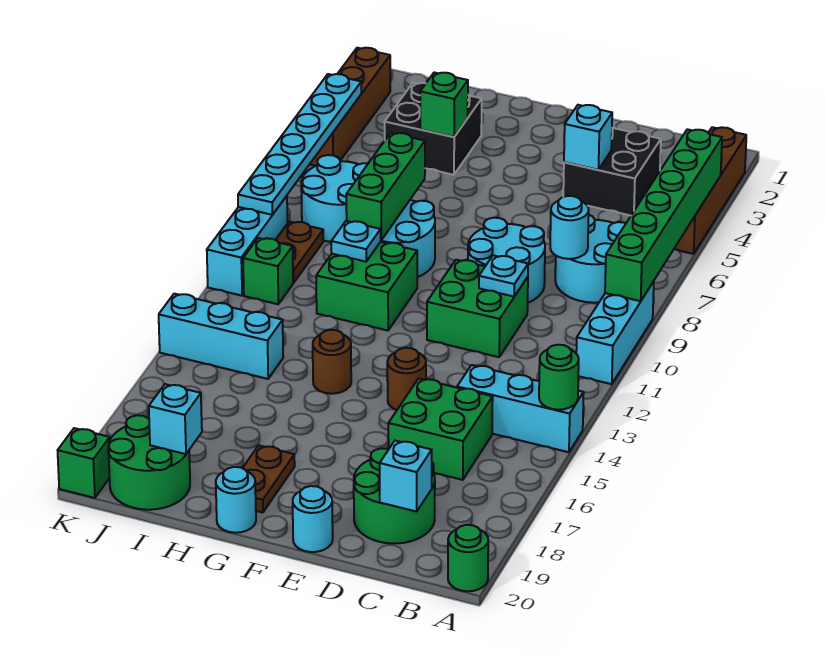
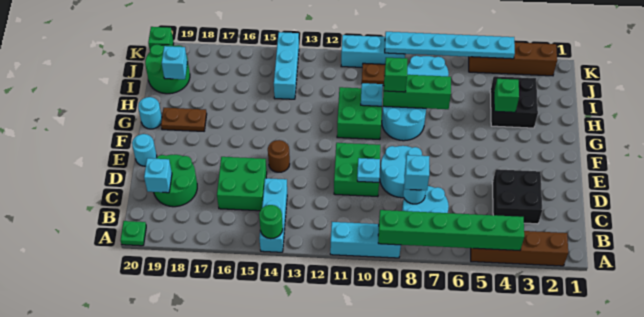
green 1x1 round brick [448,525,488,591] -> green 1x1 plate [121,221,146,246]
cyan 1x1 brick [564,105,612,170] -> cyan 1x1 brick moved to [405,155,429,190]
brown 1x1 round brick [313,330,351,394] -> none
green 1x1 brick [243,238,293,304] -> green 1x1 brick moved to [384,58,407,92]

